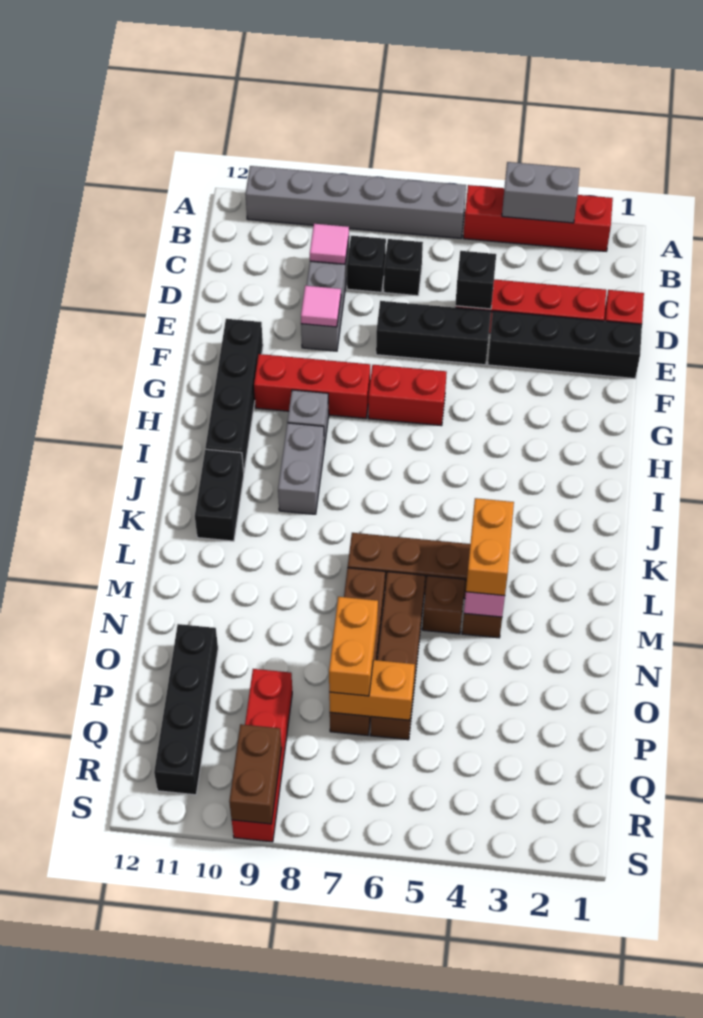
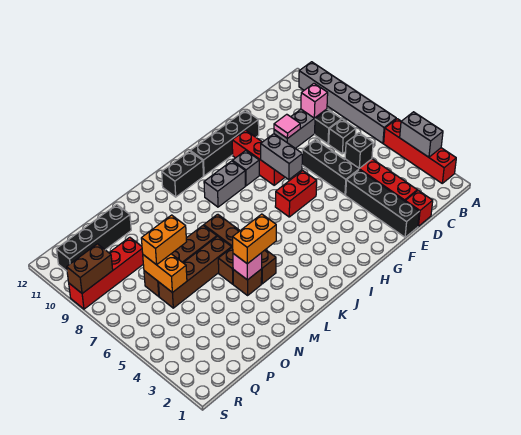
pink 1x1 tile [310,224,349,264] -> pink 1x1 brick [301,84,328,118]
red 1x2 brick [368,365,447,426] -> red 1x2 brick turned to [275,171,317,217]
none -> grey 1x2 brick [261,134,302,180]

